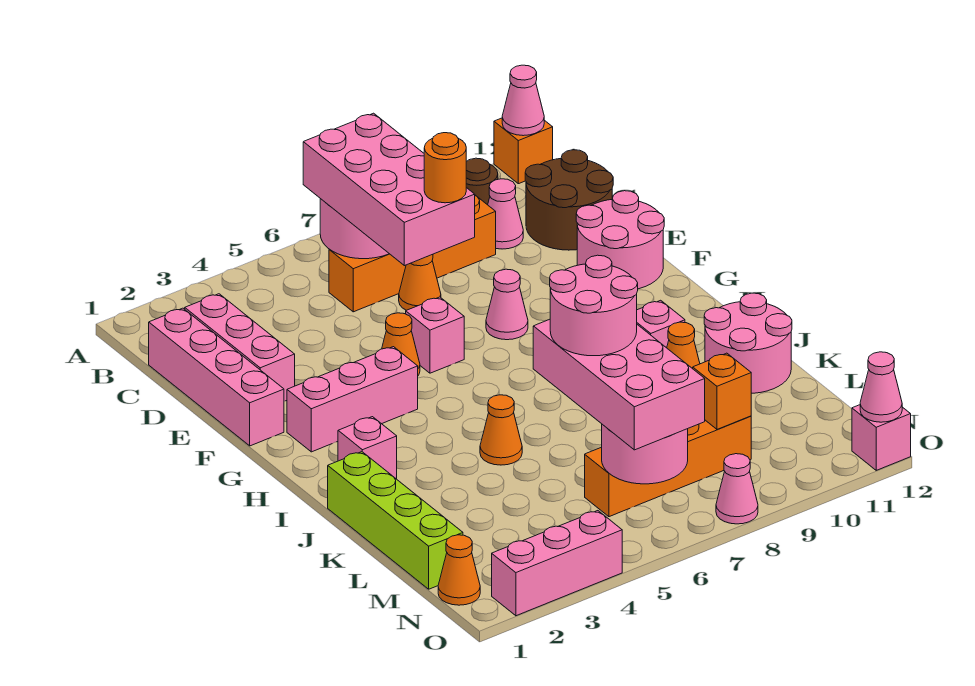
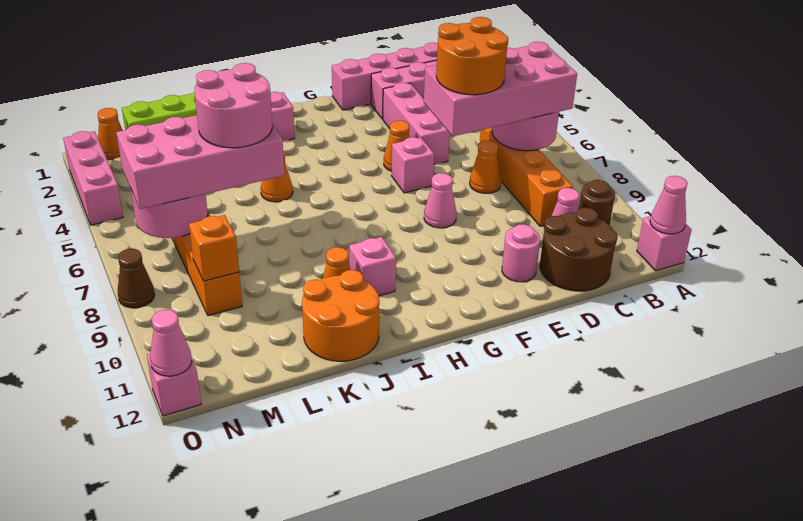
orange 1x1 brick [494,118,553,184] -> pink 1x1 brick [637,216,691,271]
orange 1x1 round brick [424,133,466,203] -> orange 2x2 round brick [436,17,508,95]
pink 2x2 round brick [576,191,664,289] -> pink 1x1 round brick [502,224,540,282]
pink 1x3 brick [287,347,418,452] -> pink 1x3 brick moved to [383,83,450,165]
pink 2x2 round brick [704,293,792,393] -> orange 2x2 round brick [302,270,379,361]
pink 1x1 cone [716,454,758,524] -> brown 1x1 cone [118,249,155,308]

